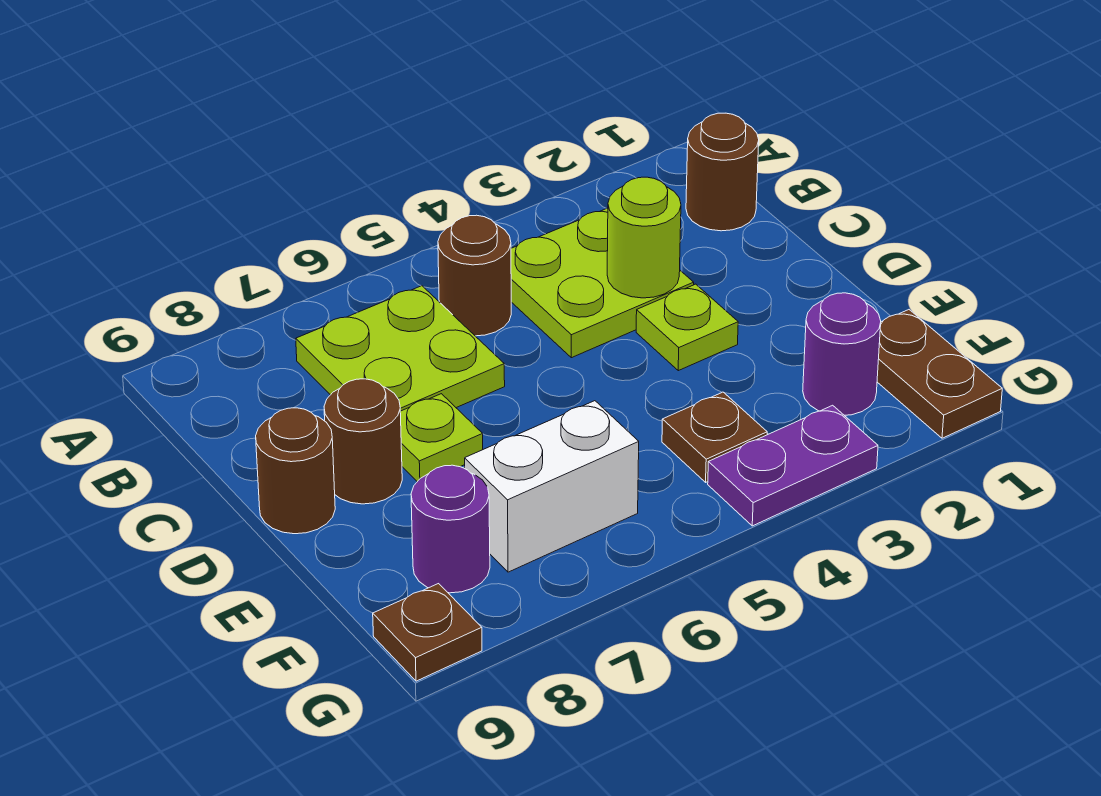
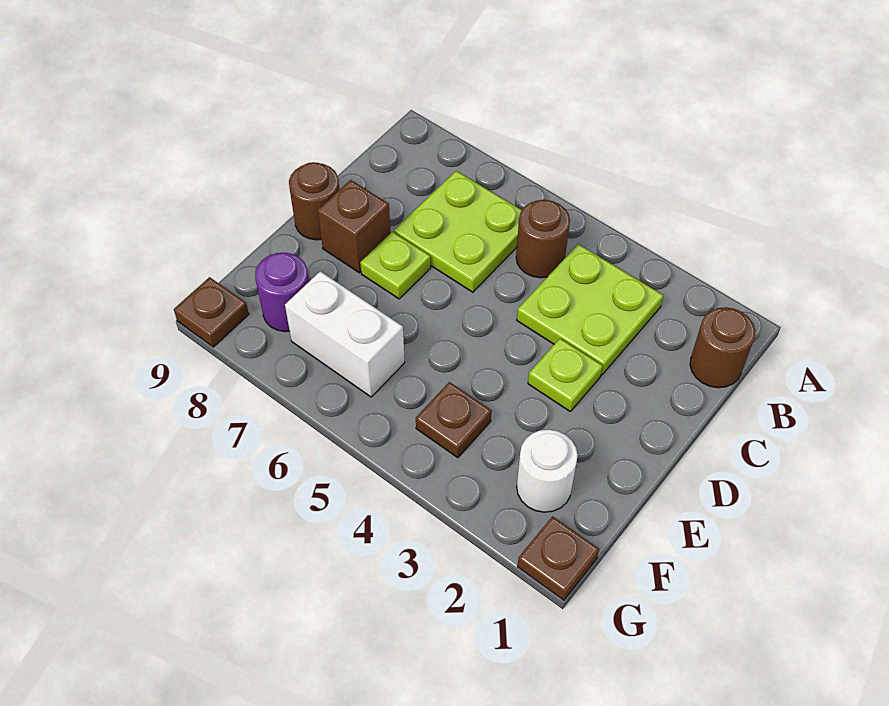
lime 1x1 round brick [607,177,681,298] -> none
brown 1x1 round brick [324,379,402,504] -> brown 1x1 brick [318,180,391,273]
brown 1x2 plate [877,310,1002,438] -> brown 1x1 plate [517,516,599,600]
purple 1x1 round brick [803,293,881,415] -> white 1x1 round brick [517,430,578,512]
purple 1x2 plate [708,405,878,526] -> none

